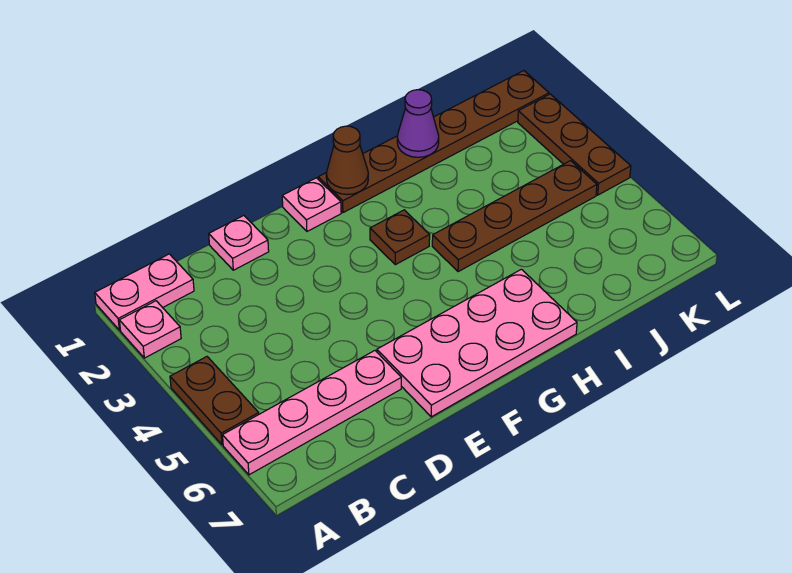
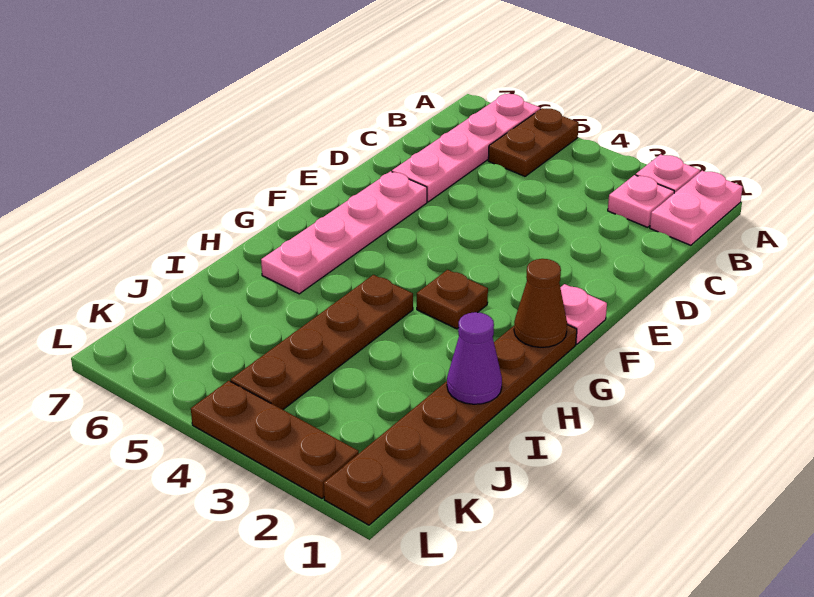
brown 1x2 plate [170,357,259,445] -> brown 1x2 plate turned to [488,108,579,176]
pink 1x1 plate [209,215,269,270] -> pink 1x1 plate moved to [608,175,674,227]
pink 2x4 plate [377,269,577,417] -> pink 1x4 plate [261,171,427,294]

